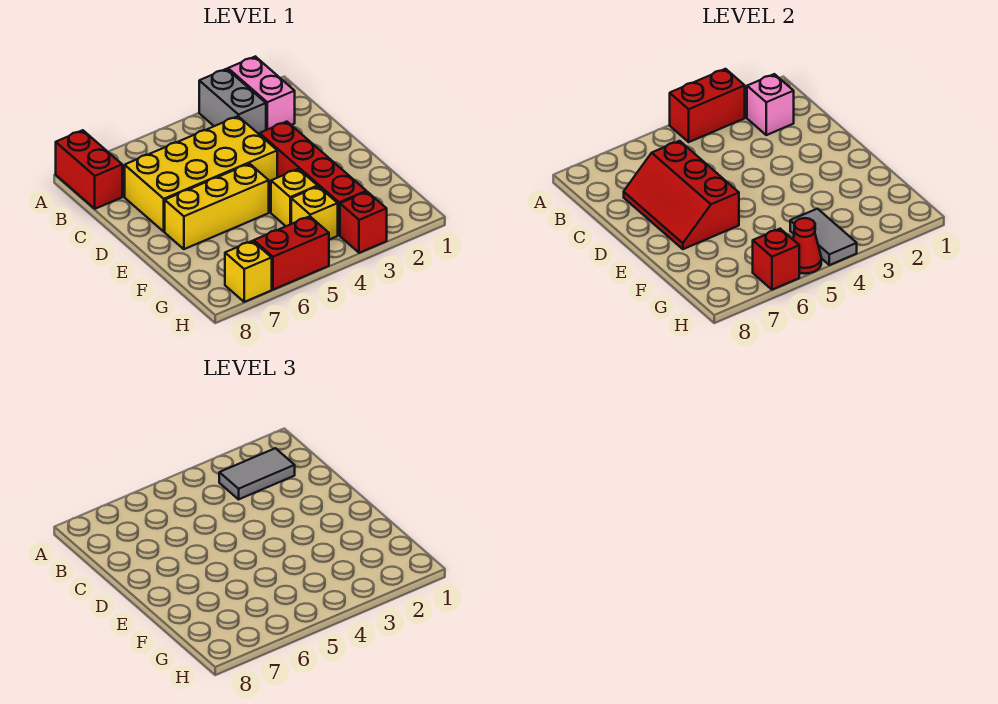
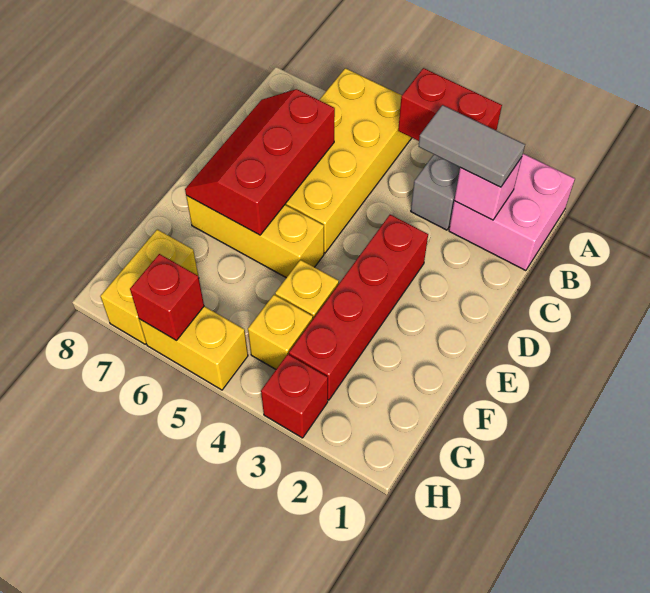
pink 1x2 brick [228,56,295,130] -> pink 2x2 brick [449,154,575,271]
red 1x2 brick [56,130,122,209] -> none
yellow 2x4 brick [125,116,277,232] -> yellow 2x4 brick turned to [285,68,412,253]
grey 1x2 tile [790,209,857,265] -> none
red 1x2 brick [254,216,329,290] -> yellow 1x2 brick [139,306,248,390]
red 1x1 cone [793,218,821,274] -> none
yellow 1x1 brick [225,241,272,302] -> yellow 1x2 brick [100,229,198,344]

